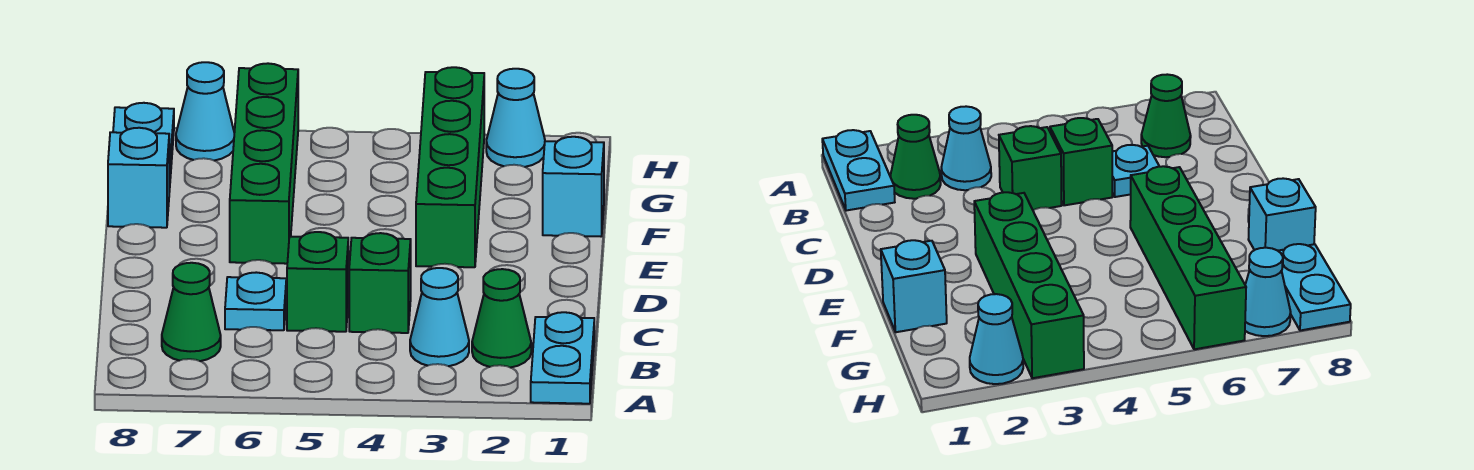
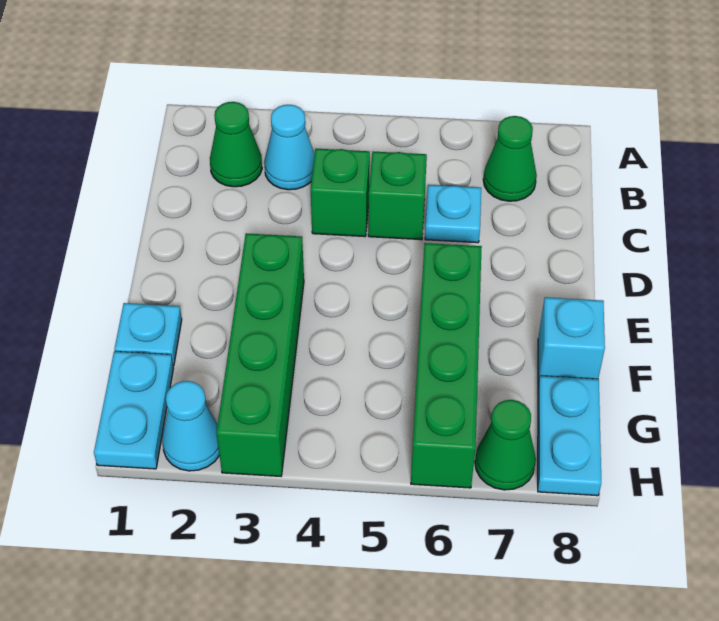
cyan 1x2 plate [531,312,594,404] -> cyan 1x2 plate moved to [94,351,173,469]
cyan 1x1 brick [543,137,604,236] -> cyan 1x1 plate [114,303,182,366]
cyan 1x1 cone [176,62,234,161] -> green 1x1 cone [475,400,536,490]

